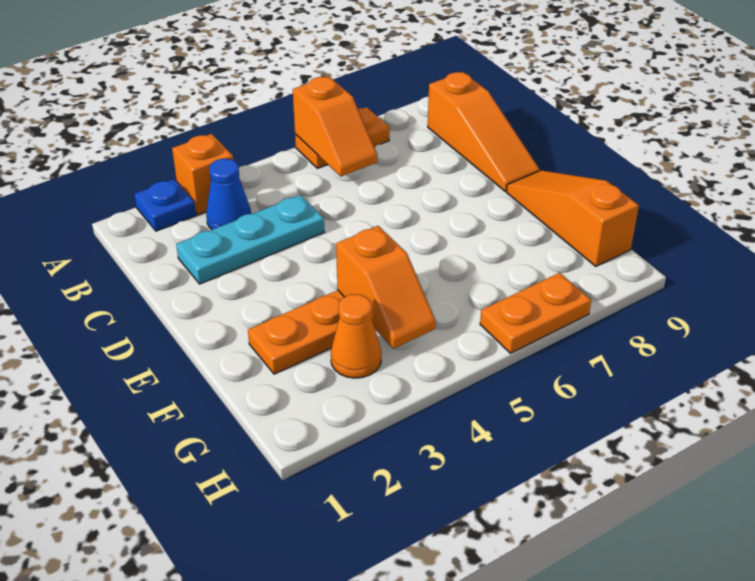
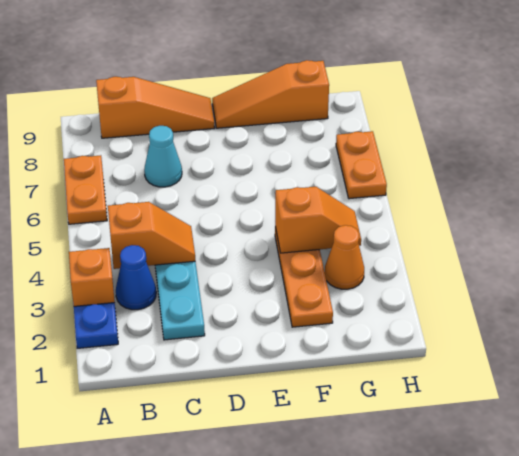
orange 1x2 slope [293,76,377,177] -> orange 1x2 slope moved to [108,202,195,269]
none -> cyan 1x1 cone [144,126,182,187]

